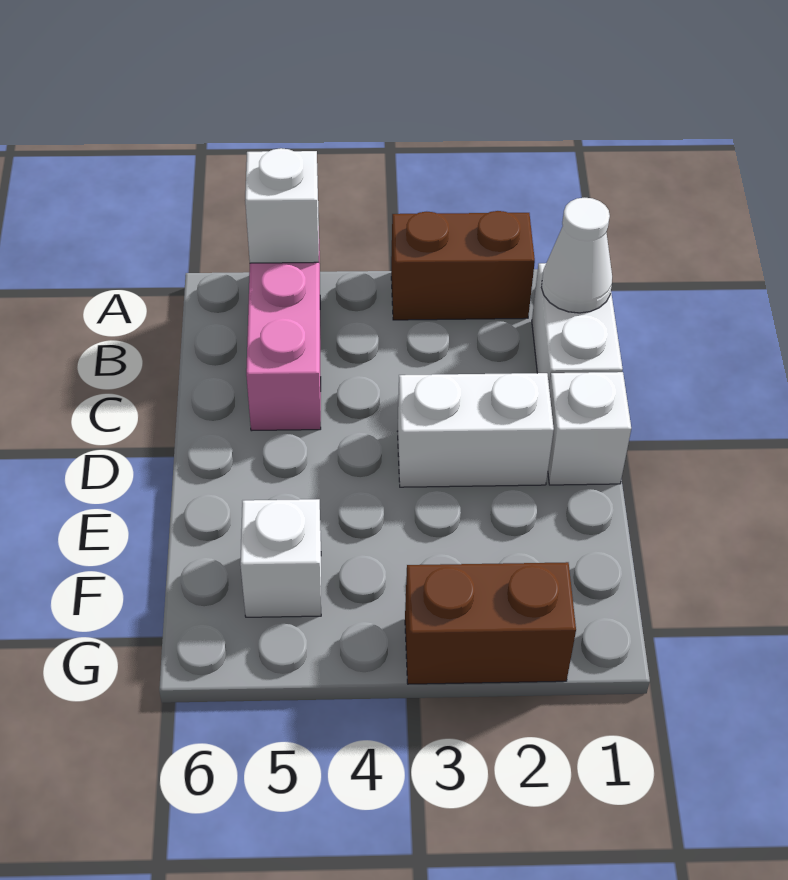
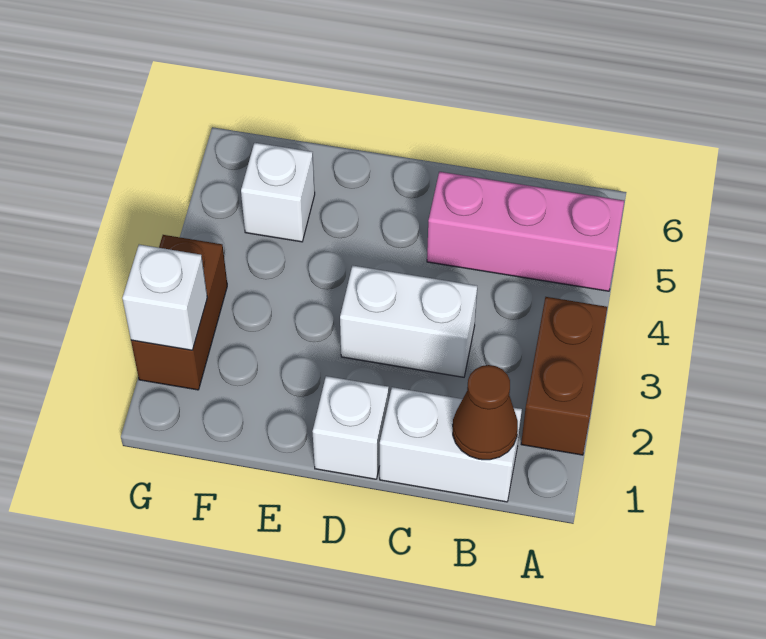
white 1x1 brick [245,148,319,263] -> white 1x1 brick moved to [122,245,207,350]
white 1x1 cone [541,198,612,313] -> brown 1x1 cone [453,365,518,460]
white 1x2 brick [397,373,554,487] -> white 1x2 brick turned to [340,266,477,377]

